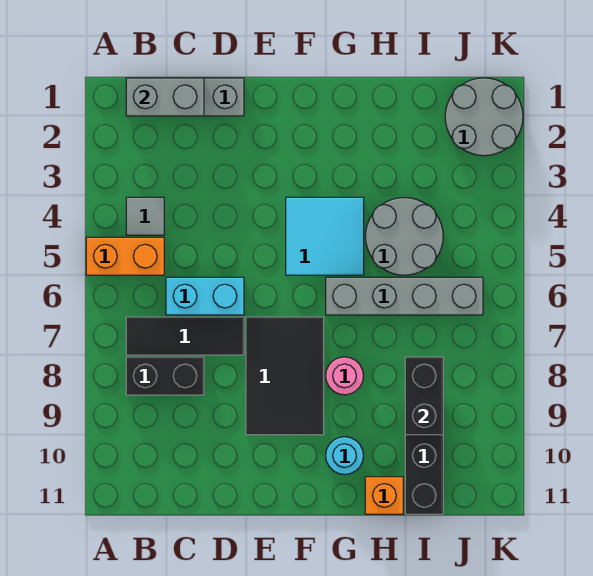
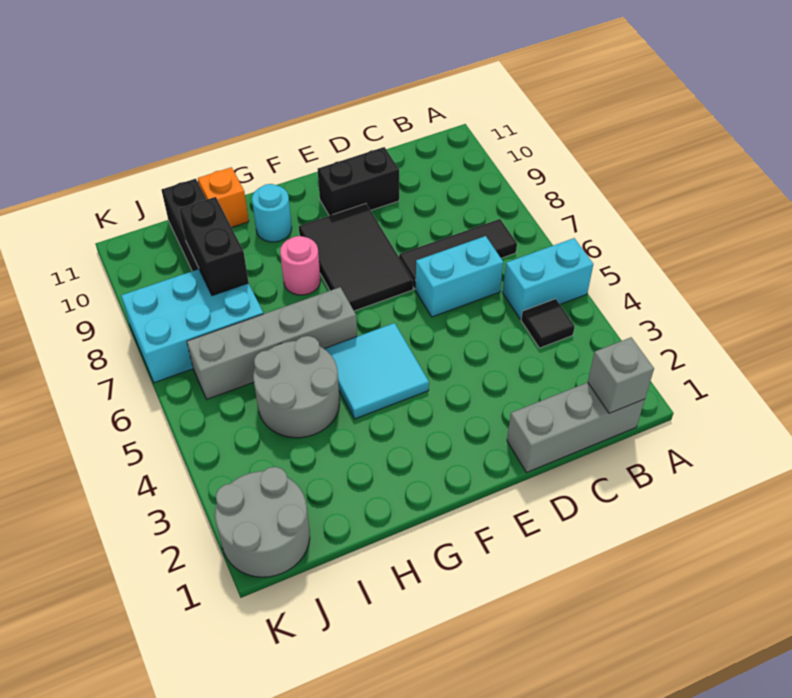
orange 1x2 brick [86,237,164,275] -> cyan 1x2 brick [503,238,593,319]
grey 1x2 brick [126,78,204,116] -> grey 1x1 brick [588,337,654,413]
grey 1x1 tile [126,197,164,235] -> black 1x1 tile [521,299,575,348]
black 1x2 brick [126,357,204,395] -> black 1x2 brick moved to [318,147,399,216]
none -> cyan 2x3 brick [121,269,263,383]

